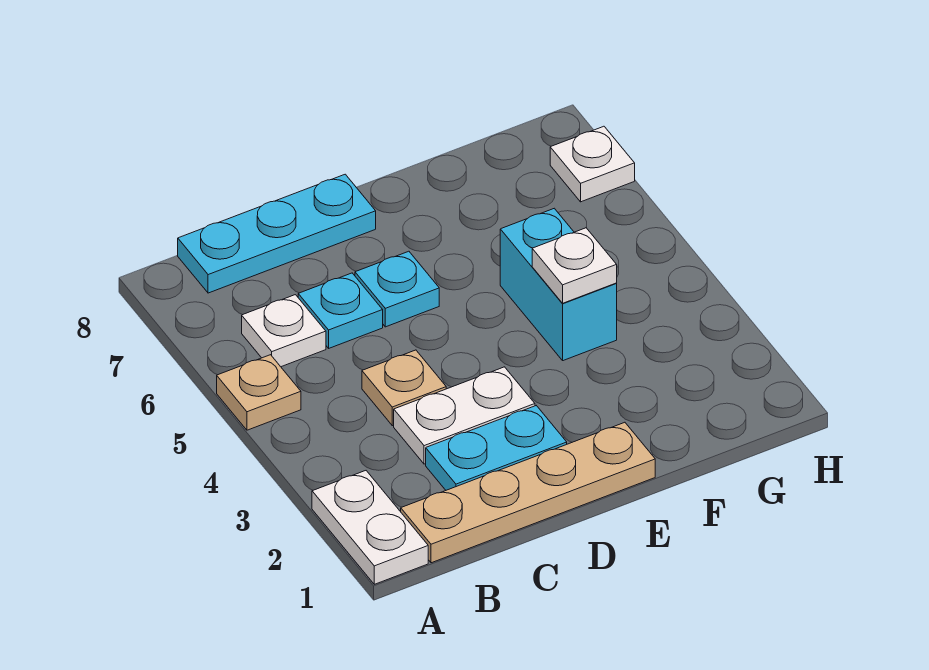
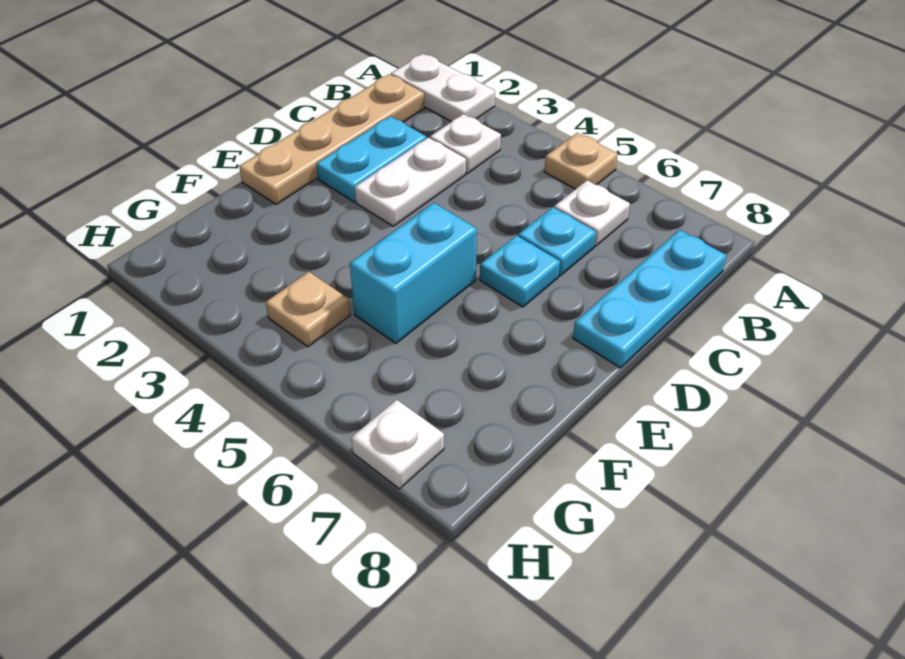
tan 1x1 plate [362,350,446,426] -> tan 1x1 plate moved to [266,272,350,347]
cyan 1x2 brick [500,208,617,361] -> cyan 1x2 brick turned to [350,203,477,343]
white 1x1 plate [532,228,617,303] -> white 1x1 plate moved to [430,114,501,173]

